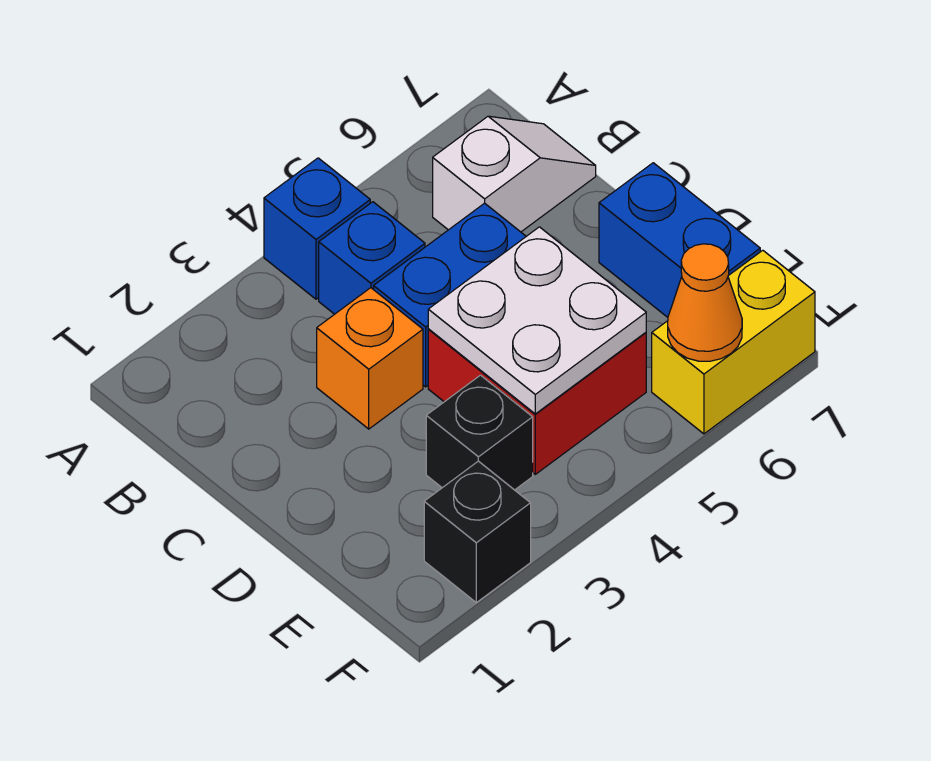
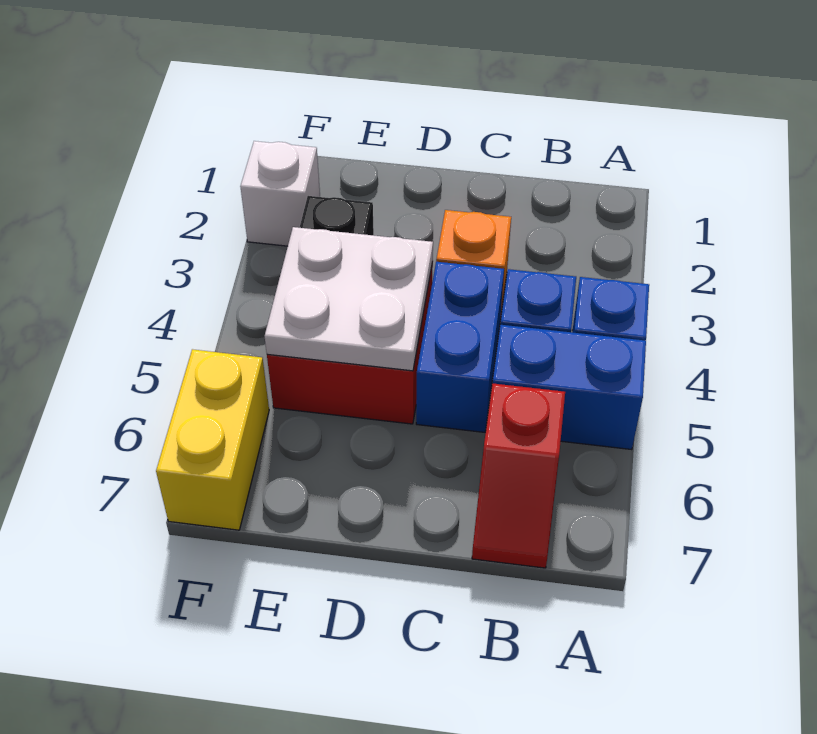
white 1x2 slope [433,116,596,232] -> red 1x2 slope [472,383,565,568]
blue 1x2 brick [599,163,760,317] -> blue 1x2 brick moved to [493,325,646,450]
black 1x1 brick [424,461,531,603] -> white 1x1 brick [240,141,320,246]
orange 1x1 cone [668,244,742,361] -> none

